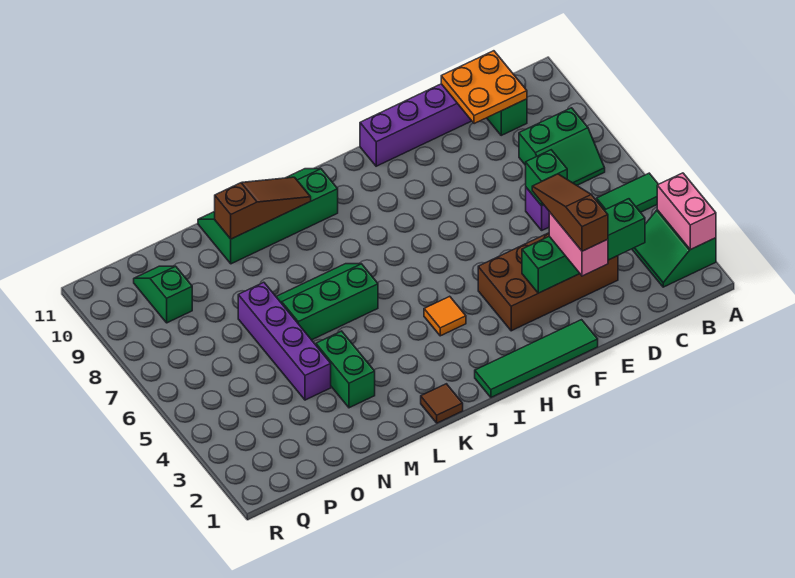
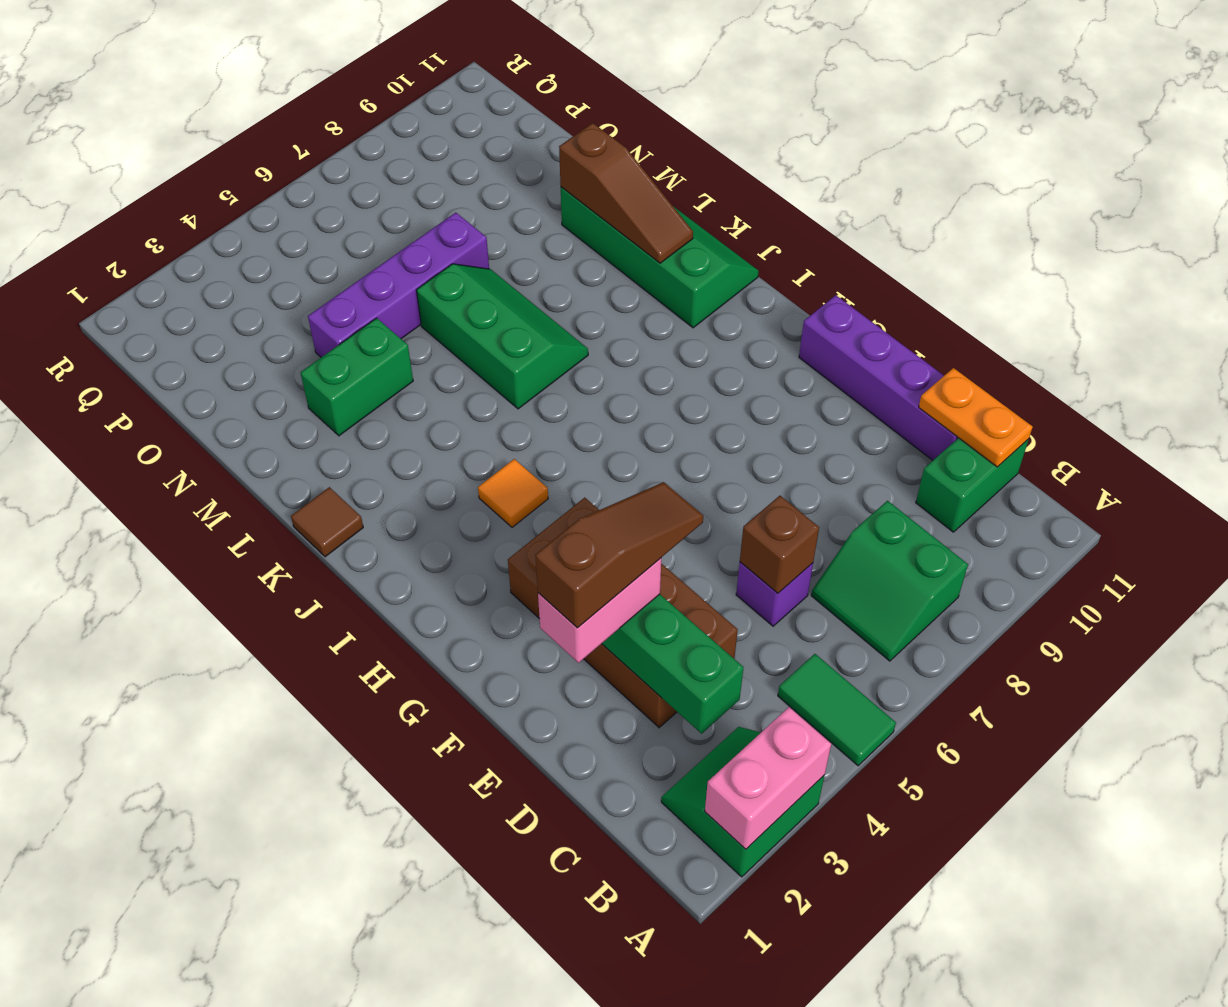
orange 2x2 plate [441,51,527,124] -> orange 1x2 plate [919,368,1033,467]
green 1x1 brick [526,150,567,206] -> brown 1x1 brick [740,496,819,593]
green 1x4 tile [475,320,598,397] -> none
green 1x2 slope [134,266,192,323] -> none

